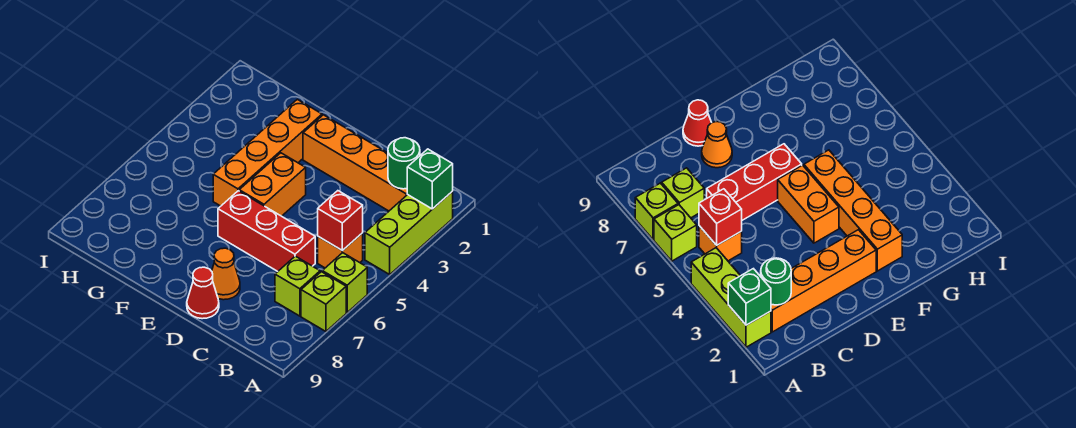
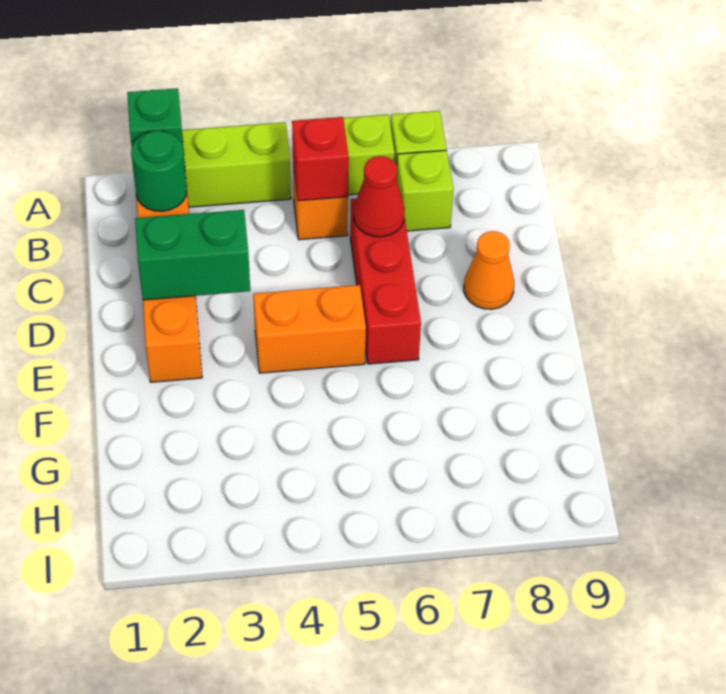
none -> green 1x2 brick [135,210,250,300]
red 1x1 cone [187,267,219,319] -> red 1x1 cone moved to [354,156,405,237]
orange 1x4 brick [213,99,322,206] -> none

